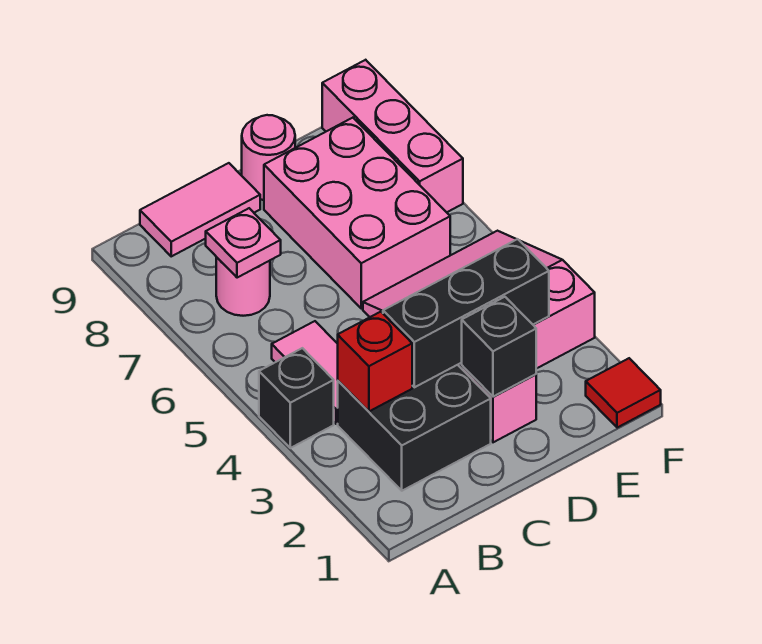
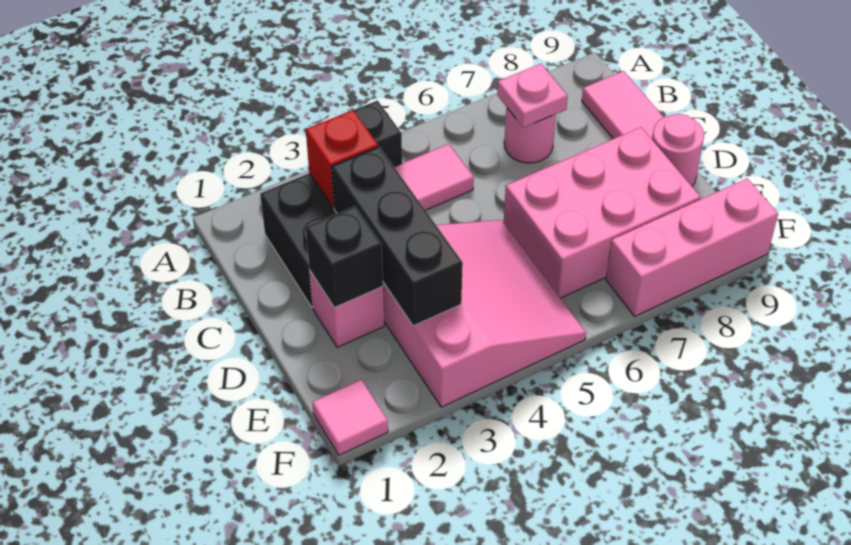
red 1x1 tile [586,358,661,428] -> pink 1x1 tile [312,380,388,455]

